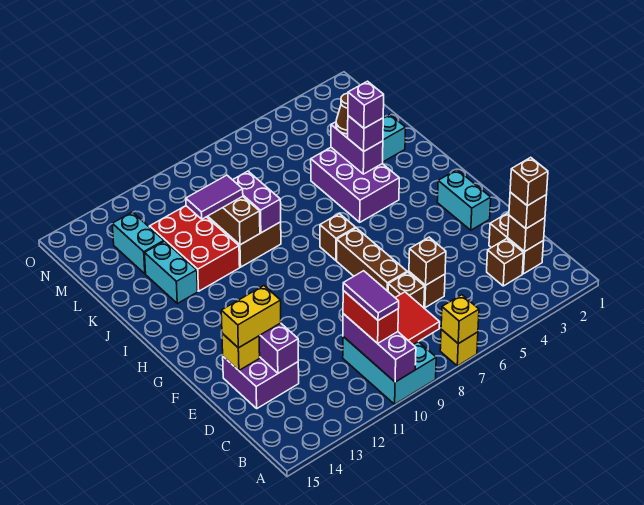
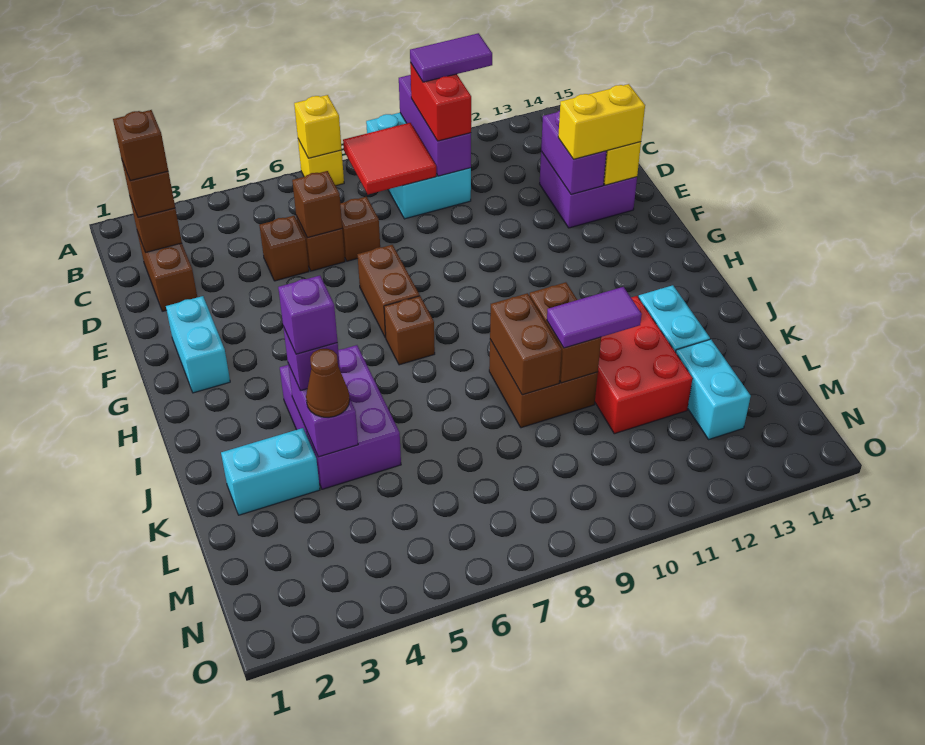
purple 1x2 tile [343,271,399,320] -> purple 1x2 tile turned to [410,33,492,82]
brown 1x1 brick [487,239,524,286] -> brown 1x1 brick moved to [259,216,309,281]
brown 1x3 brick [337,228,407,291] -> brown 1x2 brick [357,245,420,337]
purple 1x2 brick [233,171,281,233] -> brown 1x2 brick [490,293,562,395]

